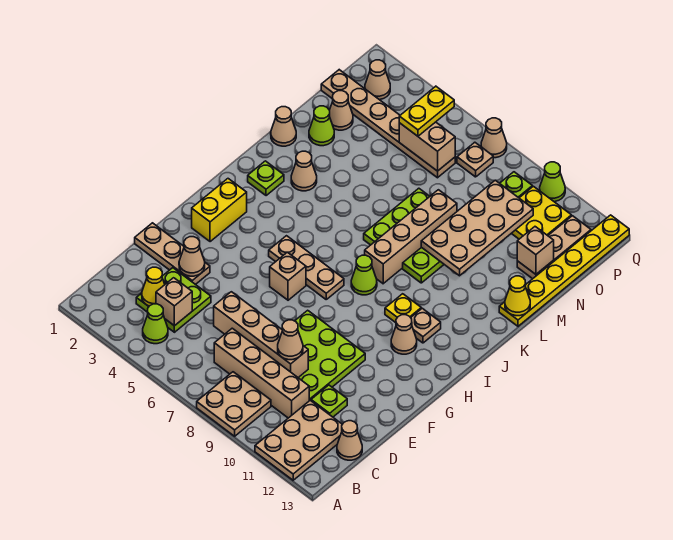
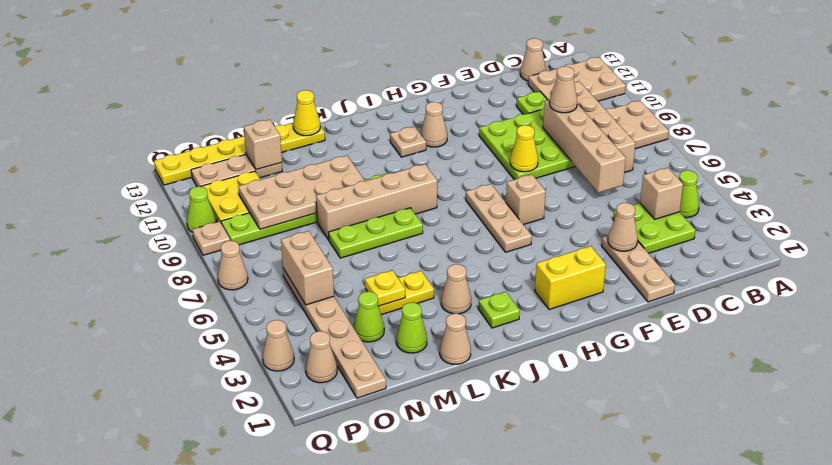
yellow 1x1 cone [142,267,165,306] -> yellow 1x1 cone moved to [510,125,538,172]
lime 1x1 cone [351,255,377,295] -> lime 1x1 cone moved to [354,292,384,342]
yellow 1x1 plate [385,294,421,323] -> yellow 1x1 plate moved to [365,270,405,306]
tan 1x1 cone [330,91,353,130] -> tan 1x1 cone moved to [263,320,294,371]
yellow 1x2 plate [399,86,454,136] -> yellow 1x2 plate moved to [365,271,434,315]
tan 1x1 plate [457,142,493,177] -> tan 1x1 plate moved to [192,221,230,255]

